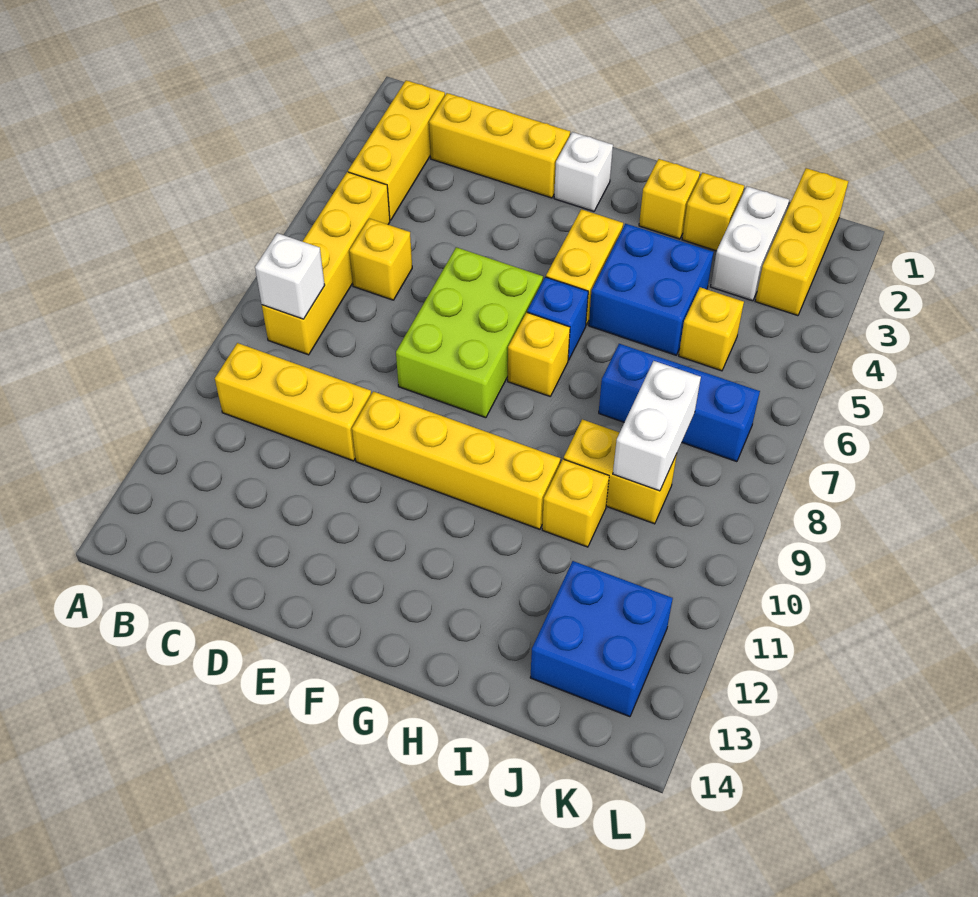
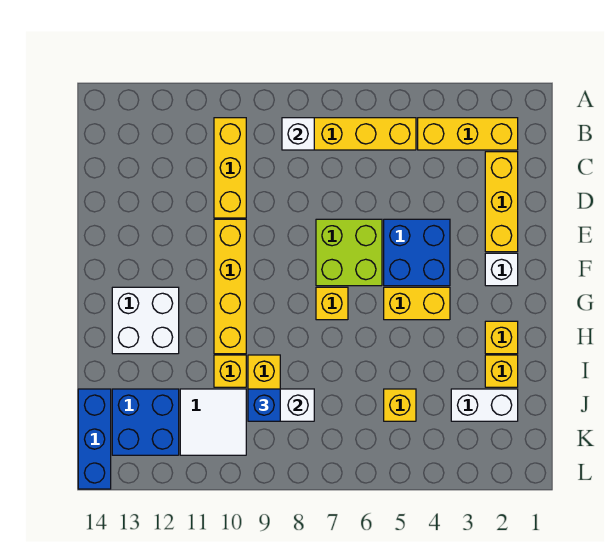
yellow 1x1 brick [349,218,412,300] -> none
lime 2x3 brick [396,247,543,418] -> lime 2x2 brick [316,219,382,286]
blue 1x1 brick [527,277,588,360] -> blue 1x1 brick moved to [248,389,280,421]
none -> white 2x2 brick [112,287,179,354]
blue 2x2 brick [589,224,713,355] -> blue 2x2 brick moved to [384,219,450,286]
blue 1x3 brick [599,344,760,462] -> blue 1x3 brick moved to [78,389,111,489]
none -> white 2x2 tile [180,389,246,455]
yellow 1x3 brick [755,168,848,316] -> none

